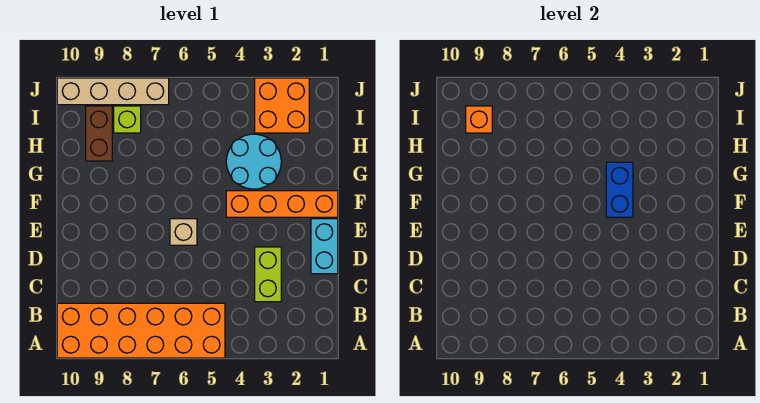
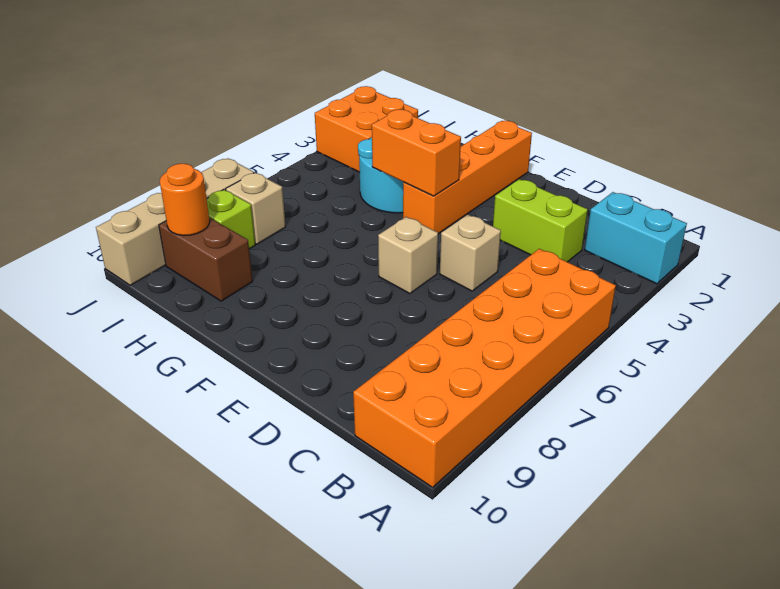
cyan 1x2 brick [311,219,338,274] -> cyan 1x2 brick moved to [585,192,687,284]
none -> tan 1x1 brick [440,215,501,291]
blue 1x2 brick [606,162,633,217] -> orange 1x2 brick [372,110,461,196]
none -> tan 1x1 brick [226,173,286,244]
orange 1x1 brick [466,106,492,133] -> orange 1x1 round brick [160,164,210,236]

